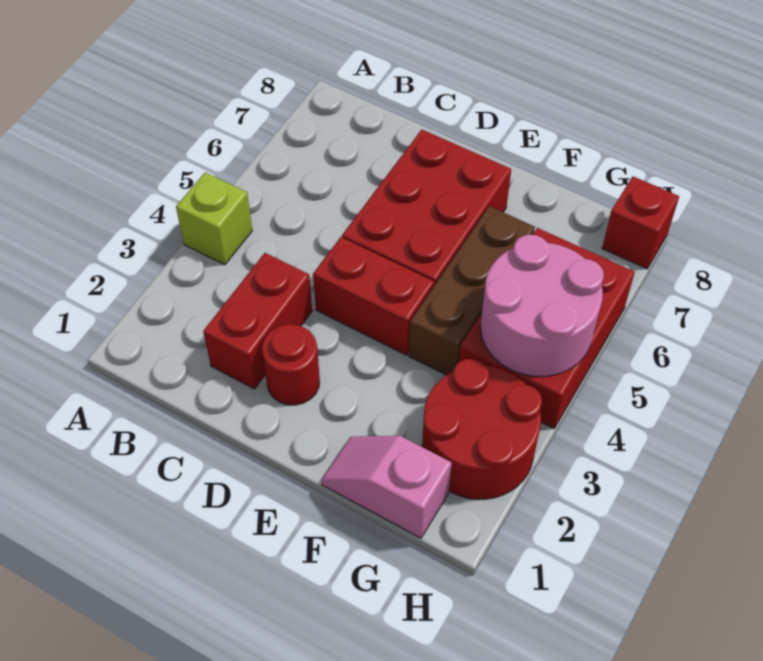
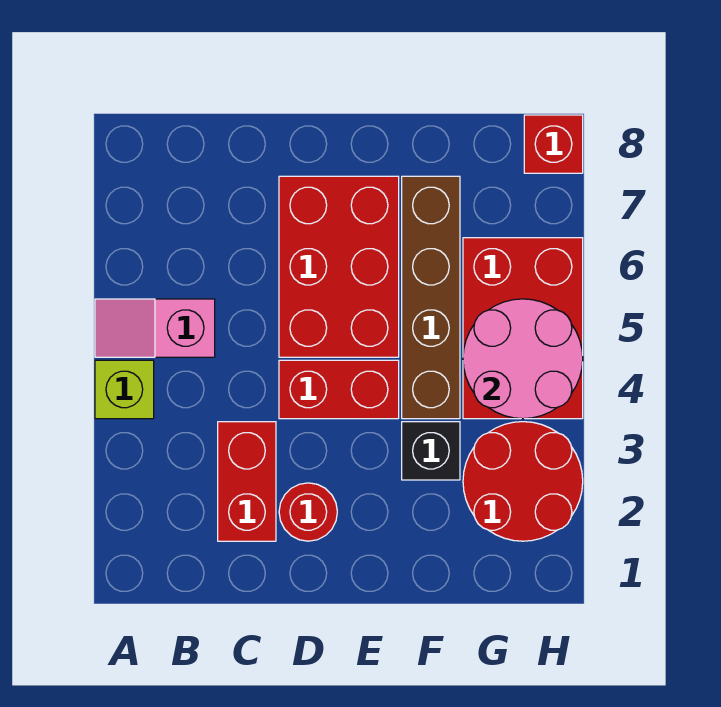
pink 1x2 slope [322,436,452,538] -> pink 1x2 slope moved to [95,299,215,357]
none -> black 1x1 brick [402,422,460,480]
brown 1x3 brick [409,206,535,375] -> brown 1x4 brick [402,176,460,419]

